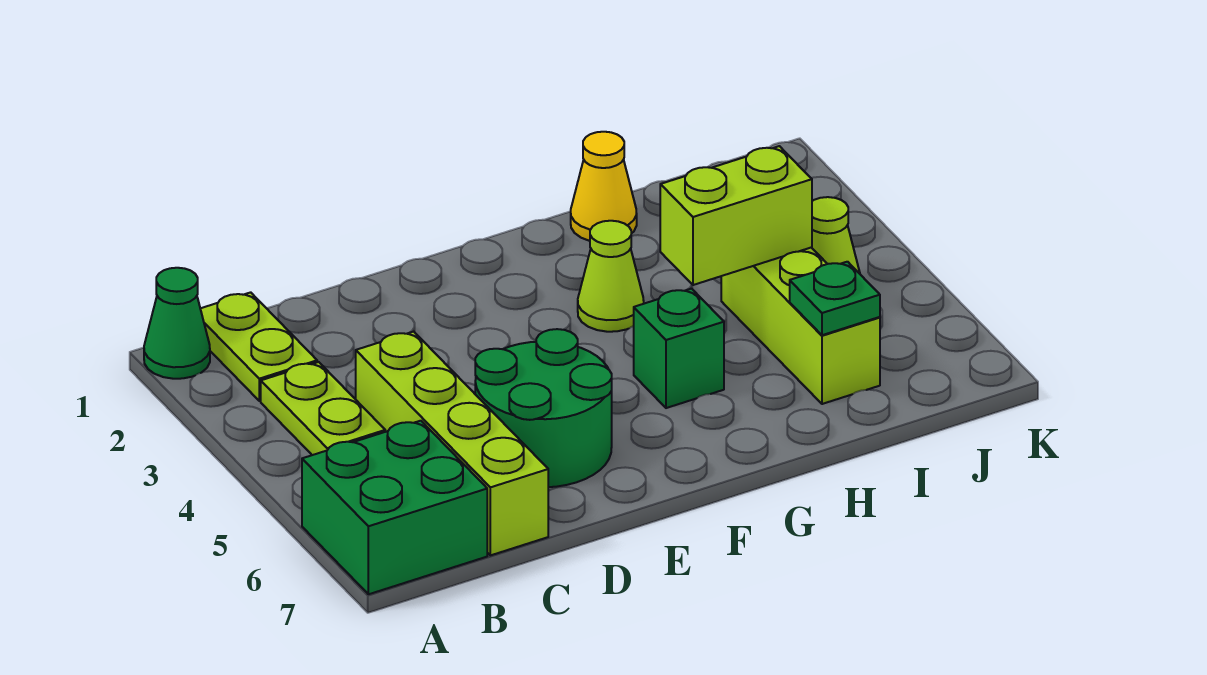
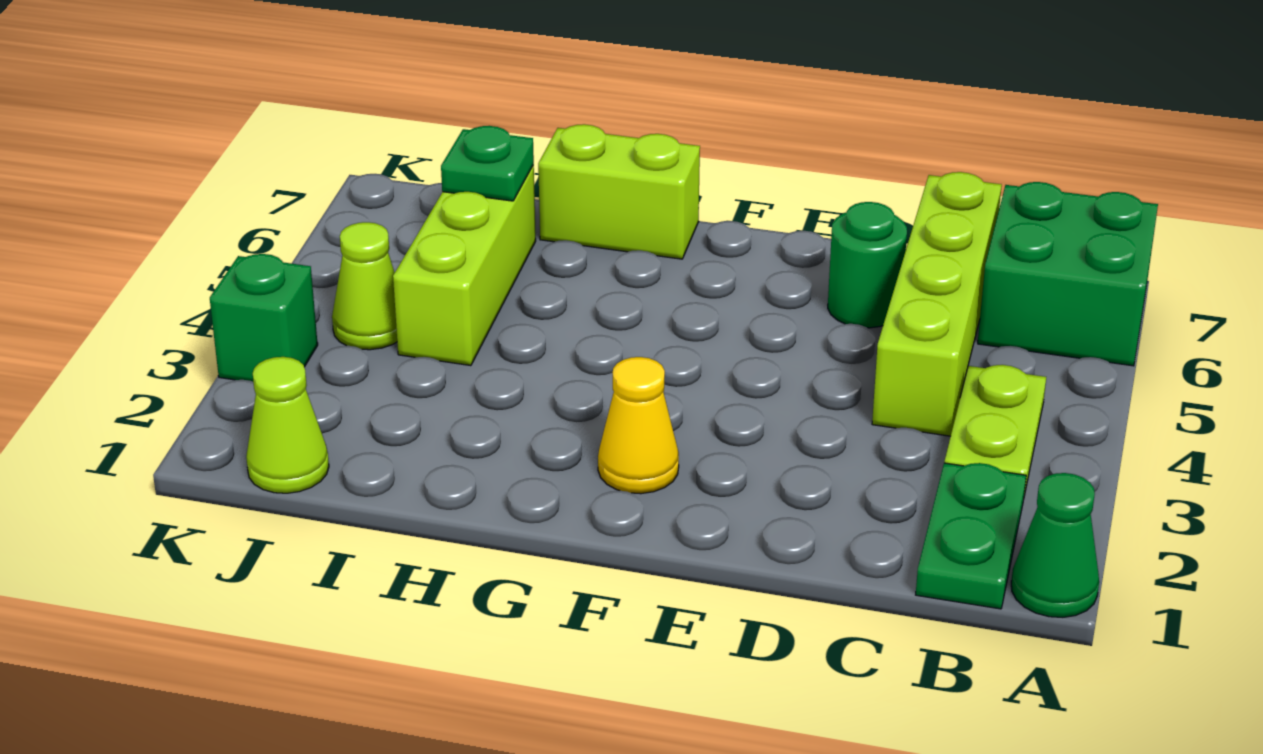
lime 1x2 plate [200,292,317,401] -> green 1x2 plate [916,463,1026,609]
green 2x2 round brick [475,329,612,487] -> green 1x1 round brick [828,202,907,328]
lime 1x1 cone [578,221,644,332] -> lime 1x1 cone moved to [246,357,329,493]
green 1x1 brick [634,289,724,408] -> green 1x1 brick moved to [210,254,318,382]
yellow 1x1 cone [571,132,637,241] -> yellow 1x1 cone moved to [598,357,679,494]
lime 1x2 brick [660,146,812,285] -> lime 1x2 brick moved to [538,124,700,259]

